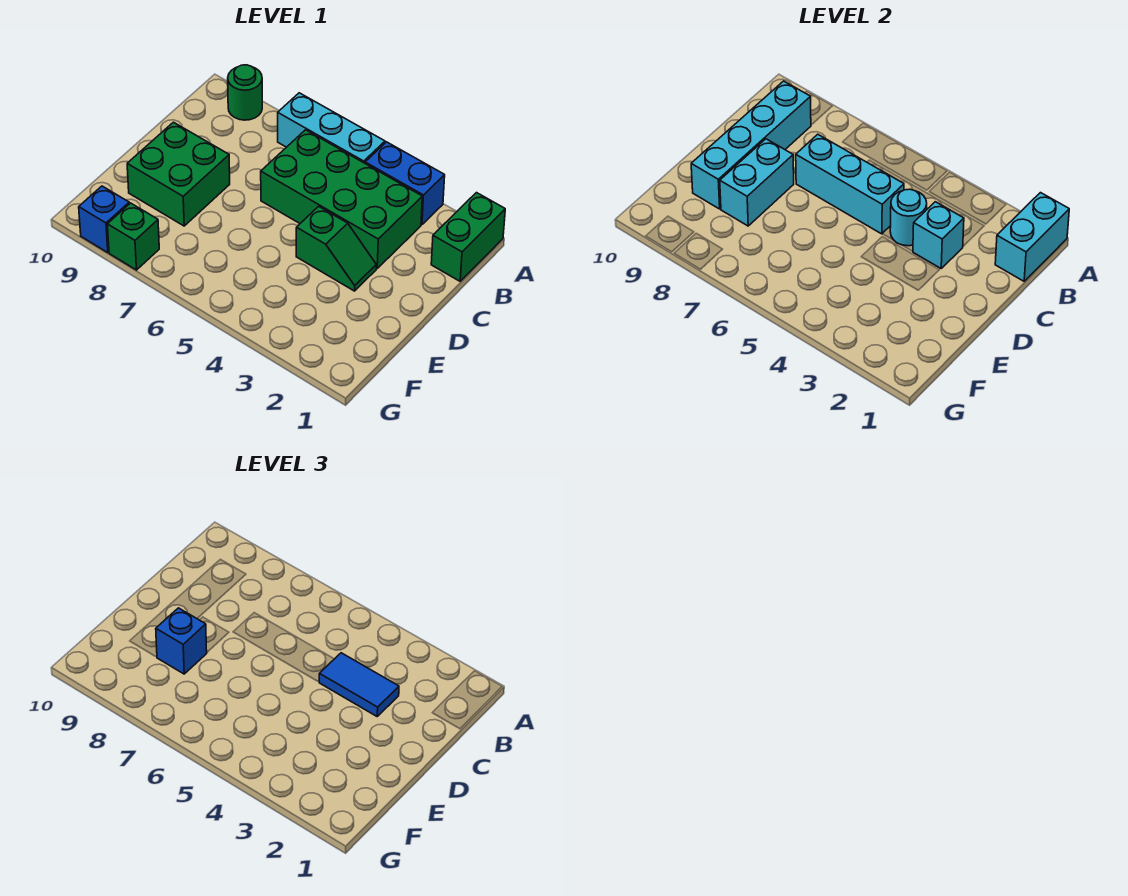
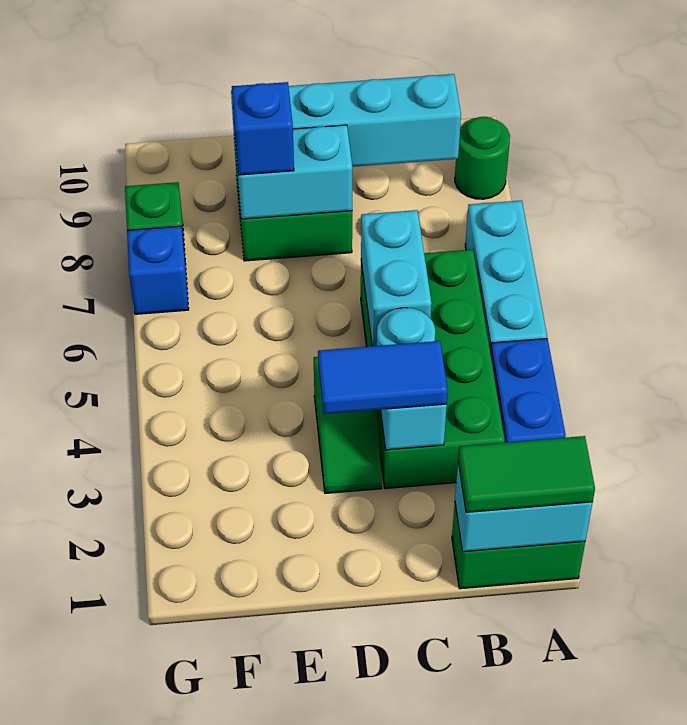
none -> green 1x2 tile [458,436,595,512]
blue 1x2 tile [319,653,399,716] -> blue 1x2 tile turned to [318,341,448,414]
cyan 1x3 brick [796,134,904,234] -> cyan 1x2 brick [361,210,432,346]
blue 1x1 brick [79,186,129,252] -> blue 1x1 brick moved to [127,226,189,314]

